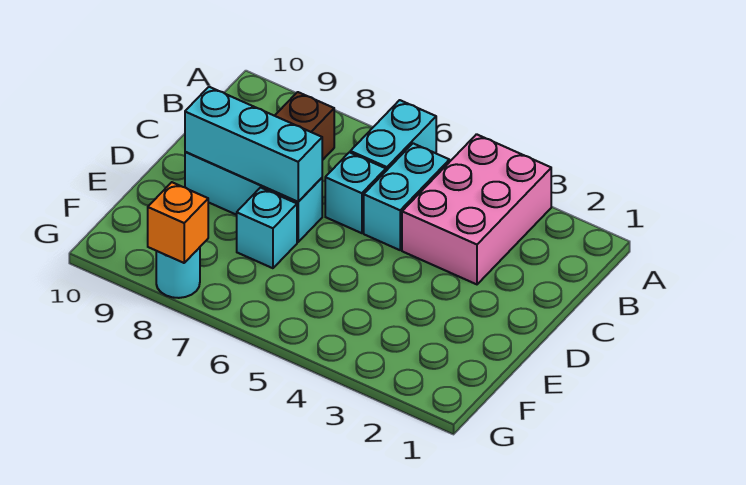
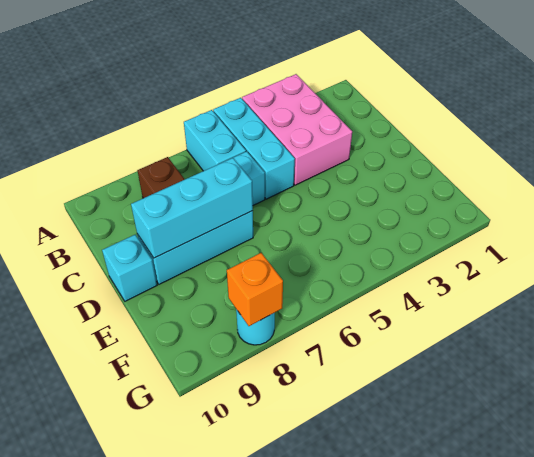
cyan 1x2 brick [364,143,449,250] -> cyan 1x3 brick [213,98,295,199]
cyan 1x1 brick [237,187,297,268] -> cyan 1x1 brick moved to [102,235,157,301]

